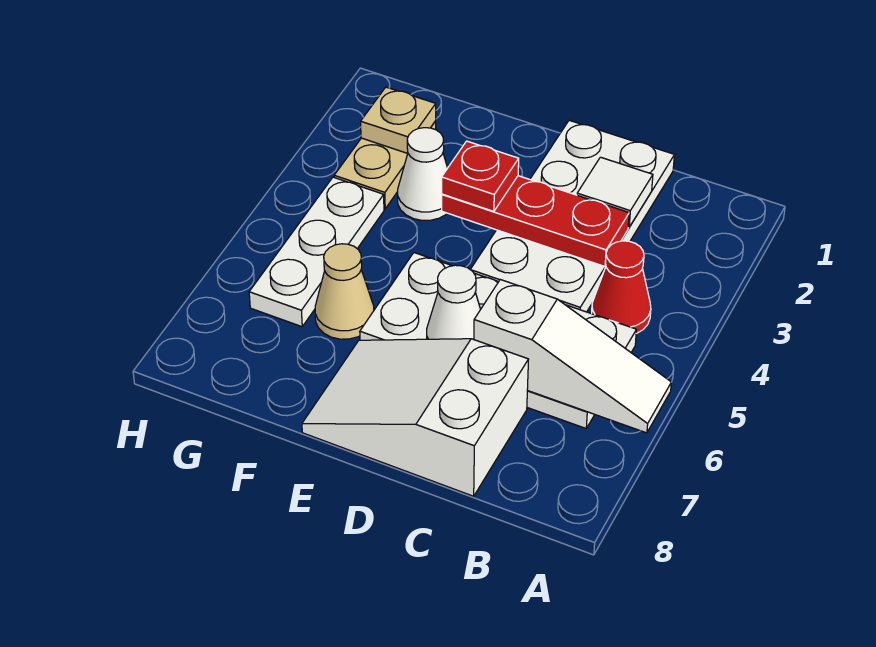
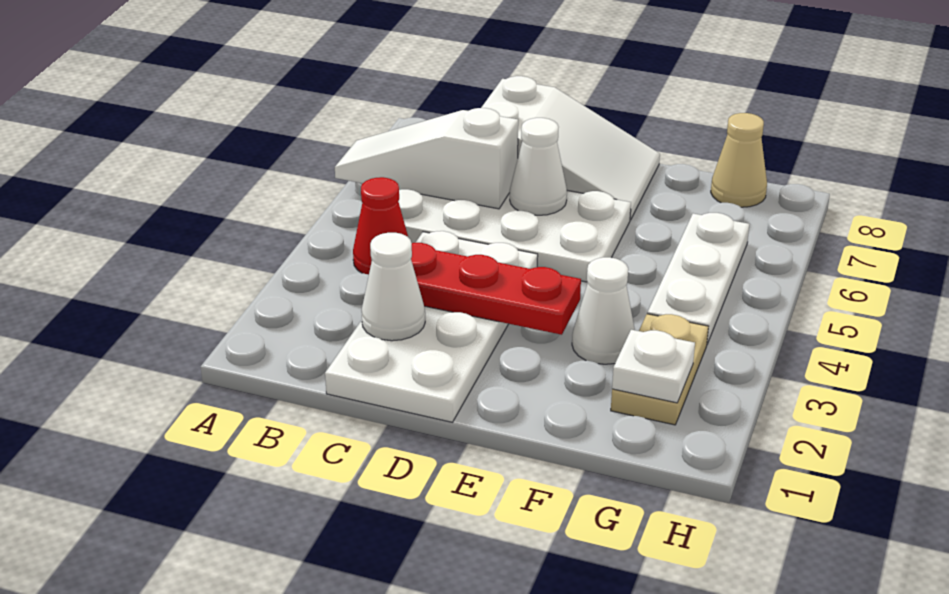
white 1x1 tile [577,157,653,227] -> white 1x1 cone [361,233,425,341]
red 1x1 plate [442,141,519,211] -> none
tan 1x1 cone [315,244,374,339] -> tan 1x1 cone moved to [711,113,767,207]
tan 1x1 plate [361,87,436,153] -> white 1x1 plate [612,330,695,403]

